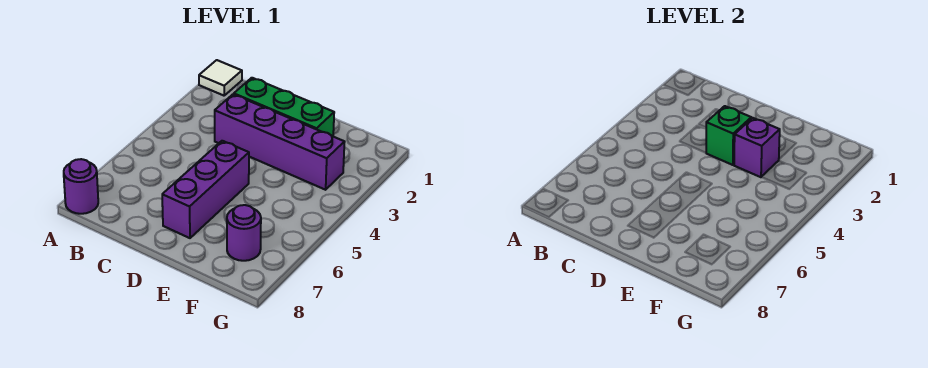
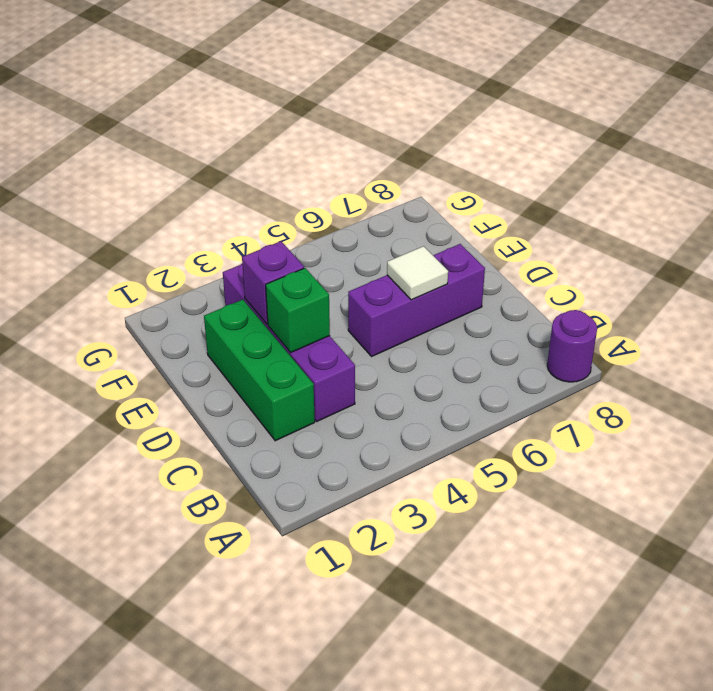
white 1x1 tile [199,60,242,96] -> white 1x1 tile moved to [387,246,448,300]
purple 1x1 round brick [227,205,261,261] -> none

